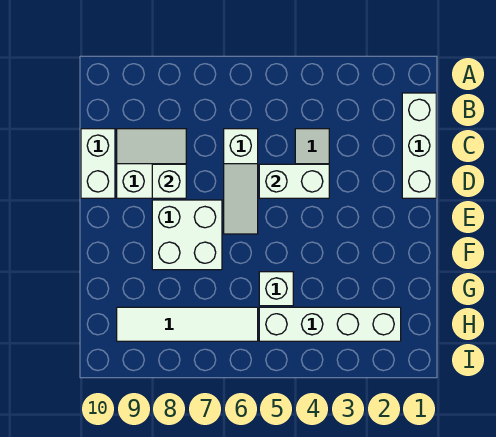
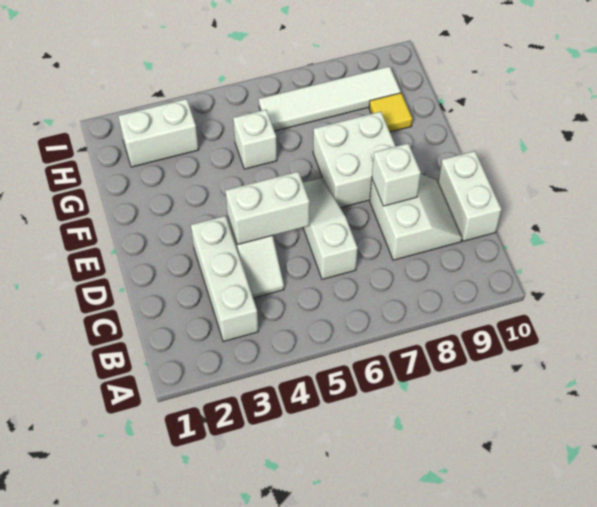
white 1x3 brick [402,93,436,198] -> white 1x3 brick moved to [191,216,258,342]
white 2x2 slope [117,129,186,198] -> white 2x2 slope turned to [370,174,462,260]
none -> yellow 1x1 tile [369,93,412,132]
white 1x4 brick [259,307,401,341] -> white 1x2 brick [119,99,199,167]

